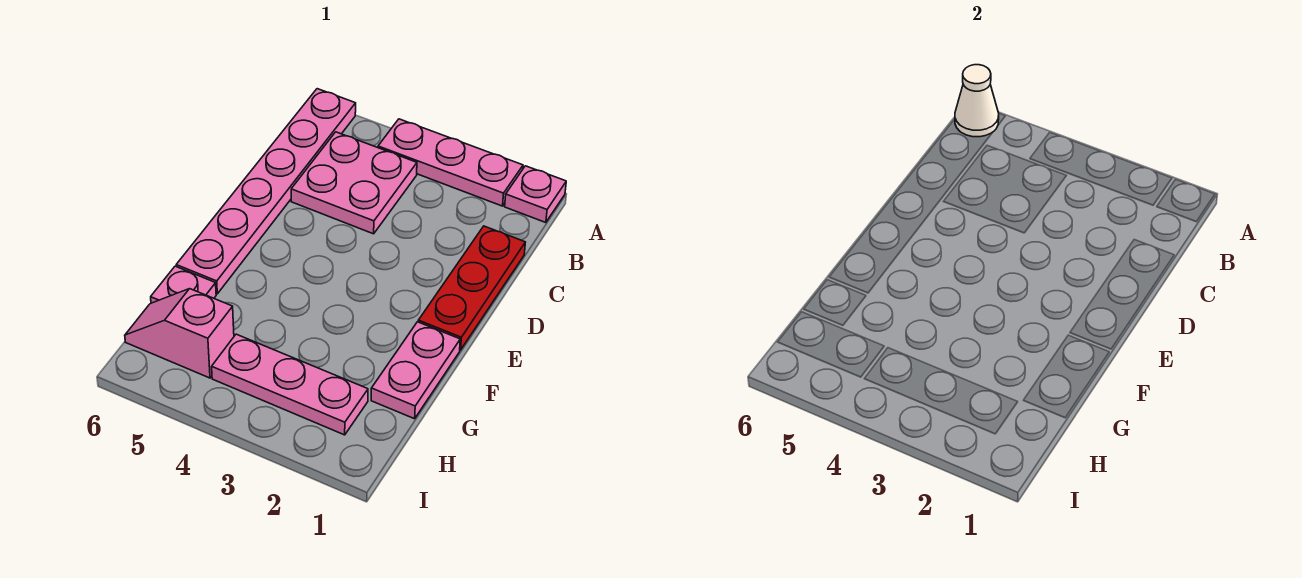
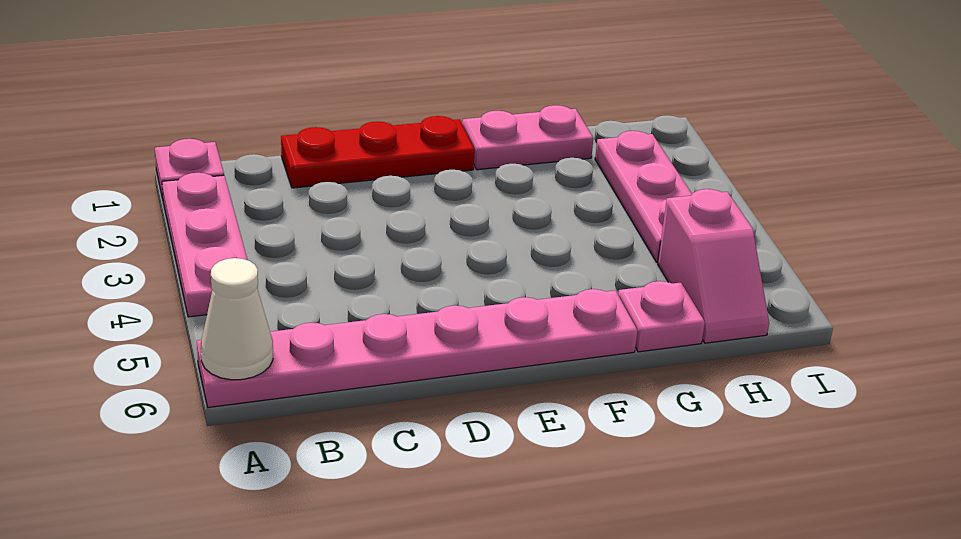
pink 2x2 plate [291,132,417,234] -> none

